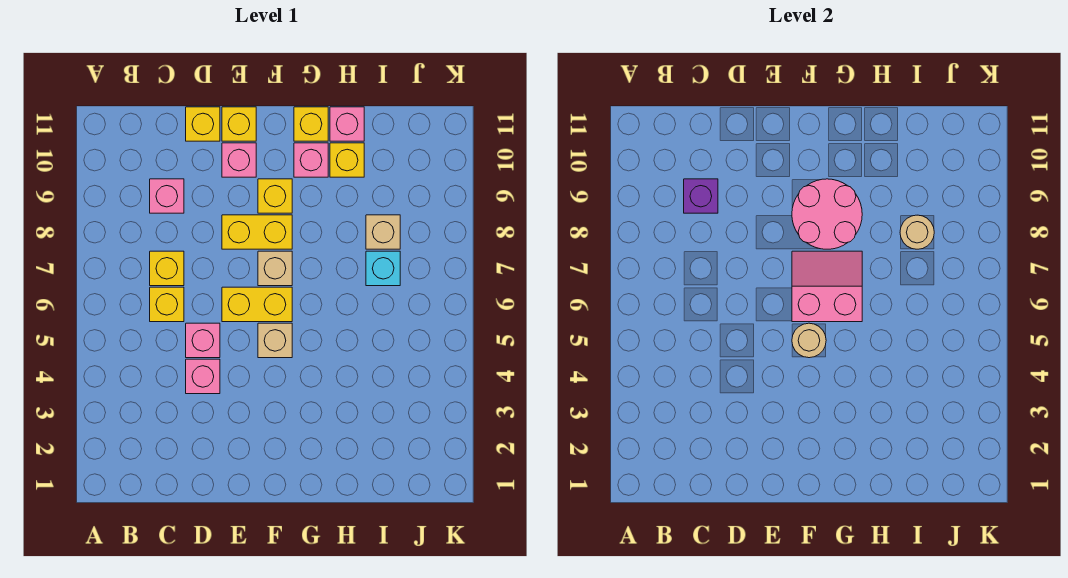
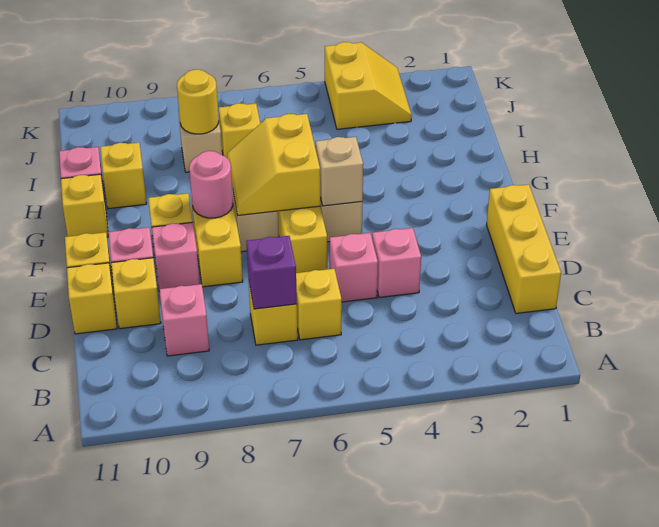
none -> yellow 1x3 brick [487,184,561,313]
purple 1x1 brick [684,179,718,213] -> purple 1x1 brick moved to [247,236,297,309]
none -> yellow 1x1 brick [111,258,161,329]
tan 1x1 round brick [792,323,826,358] -> tan 1x1 brick [316,137,363,206]
pink 2x2 slope [792,251,862,322] -> yellow 2x2 slope [227,114,320,216]
pink 2x2 round brick [792,179,862,249] -> pink 1x1 round brick [189,151,233,218]
pink 1x1 brick [294,143,328,177] -> pink 1x1 brick moved to [152,222,200,292]
cyan 1x1 brick [366,251,400,286] -> yellow 1x1 brick [219,103,260,159]
tan 1x1 round brick [900,215,934,249] -> yellow 1x1 round brick [177,70,219,134]
none -> yellow 2x2 slope [325,42,412,129]

